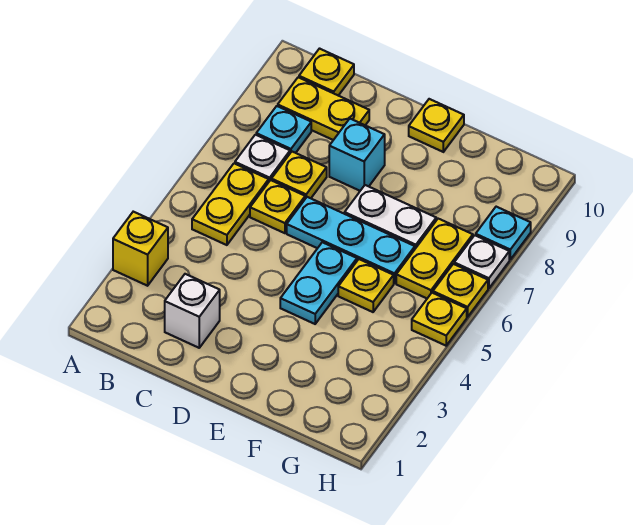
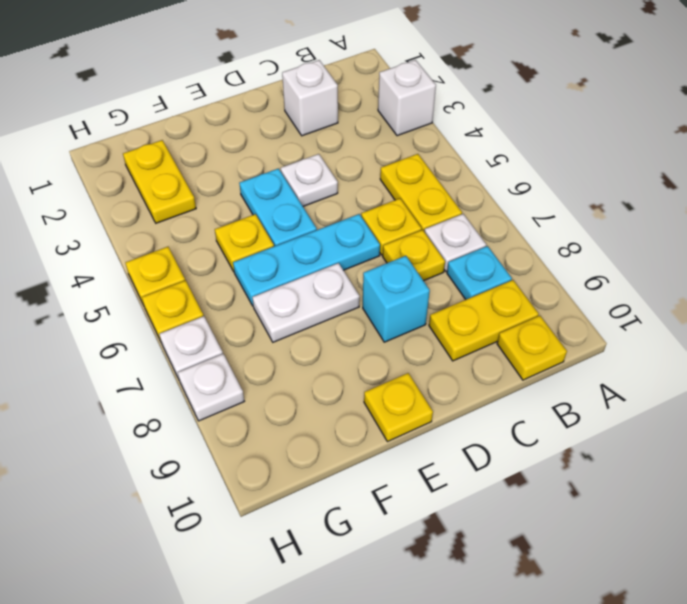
yellow 1x1 brick [113,212,168,286] -> white 1x1 brick [378,60,436,136]
none -> white 1x1 plate [281,154,338,206]
yellow 1x2 plate [396,219,473,298] -> yellow 1x2 plate moved to [123,140,196,223]
cyan 1x1 plate [476,207,531,259] -> white 1x1 plate [178,354,244,421]

